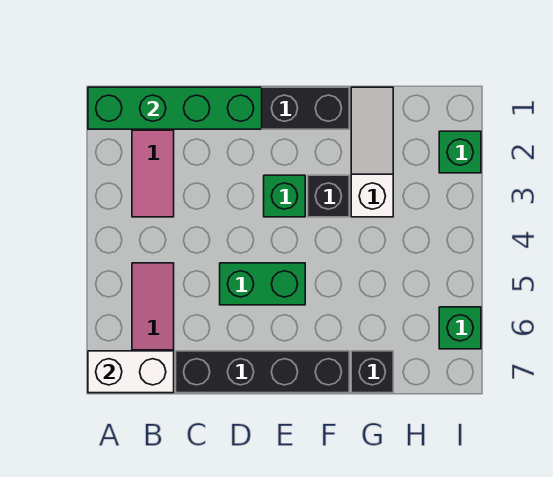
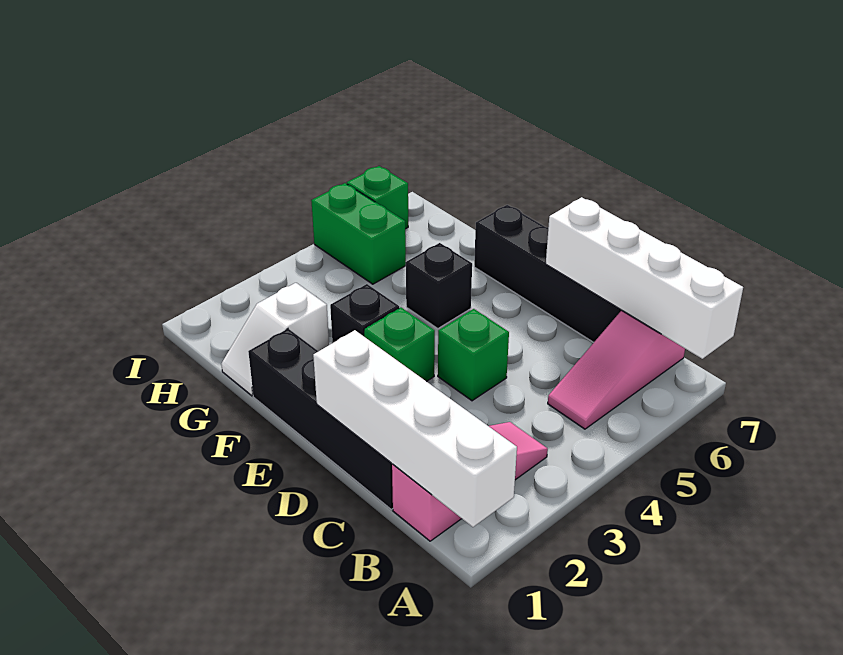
green 1x4 brick [88,87,262,129] -> white 1x4 brick [313,330,517,527]
white 1x2 brick [88,351,174,393] -> white 1x4 brick [546,197,743,359]
green 1x2 brick [220,263,305,305] -> green 1x2 brick moved to [311,183,406,284]
white 1x3 slope [351,87,393,217] -> white 1x2 slope [221,283,329,396]
black 1x1 brick [351,351,393,393] -> black 1x1 brick moved to [406,243,472,328]
green 1x1 brick [439,131,481,173] -> green 1x1 brick moved to [438,309,509,401]

